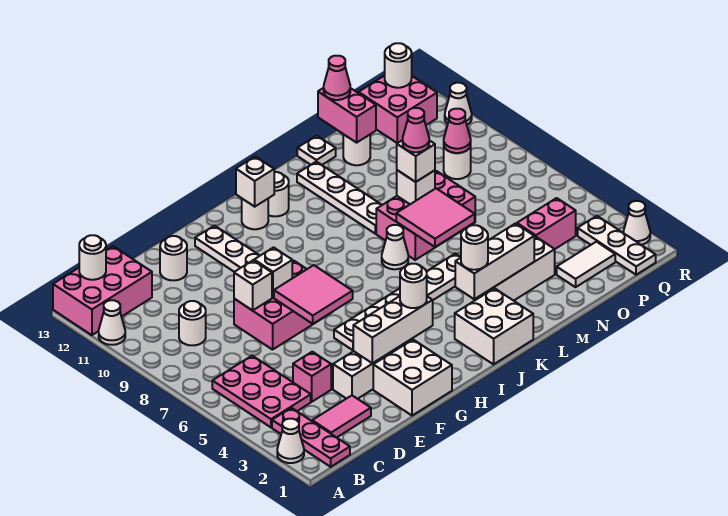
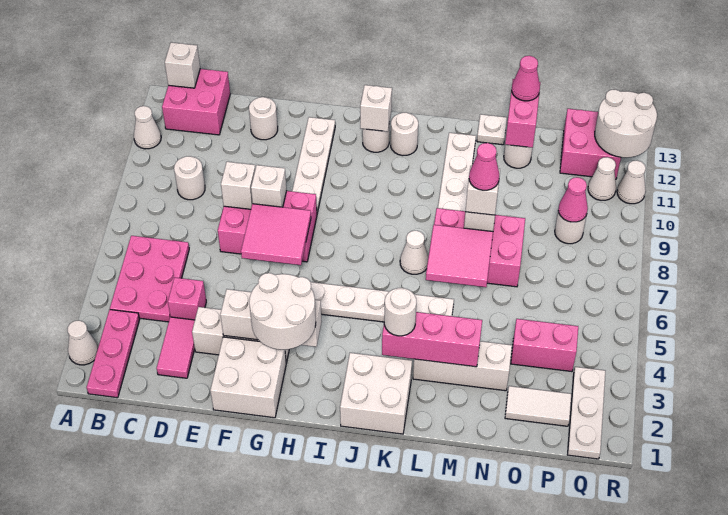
pink 2x3 brick [53,246,152,335] -> pink 2x2 brick [162,69,230,135]
white 1x1 round brick [79,235,106,280] -> white 1x1 brick [165,42,200,88]
pink 1x2 tile [312,396,371,438] -> pink 1x2 tile turned to [157,317,195,378]
white 1x1 round brick [400,264,427,308] -> white 2x2 round brick [249,273,316,350]
white 1x3 brick [455,224,534,299] -> pink 1x3 brick [382,312,482,367]
white 1x1 round brick [385,43,412,88] -> white 2x2 round brick [595,90,657,158]
white 1x1 cone [624,201,650,245] -> white 1x1 cone moved to [588,157,616,200]

